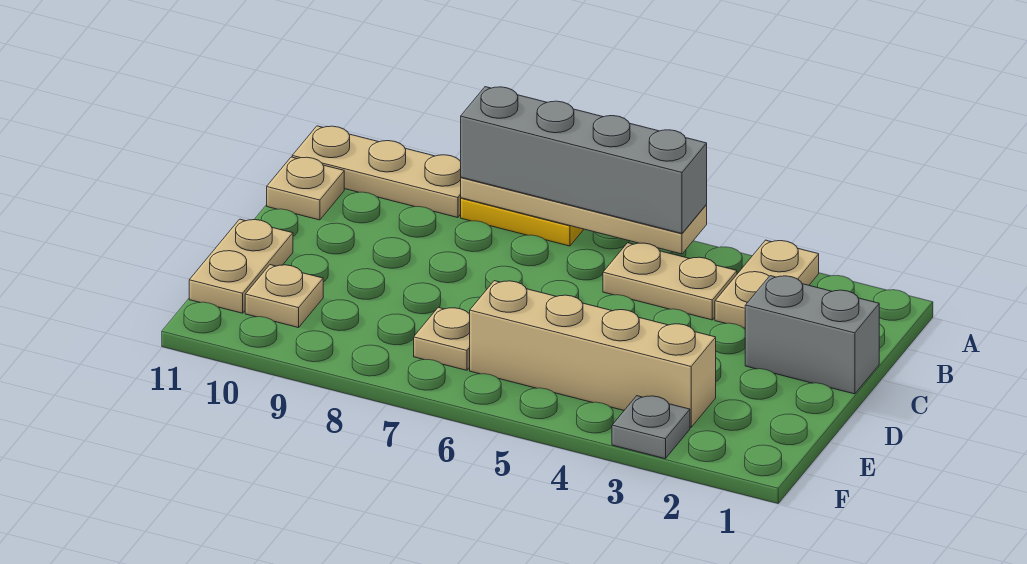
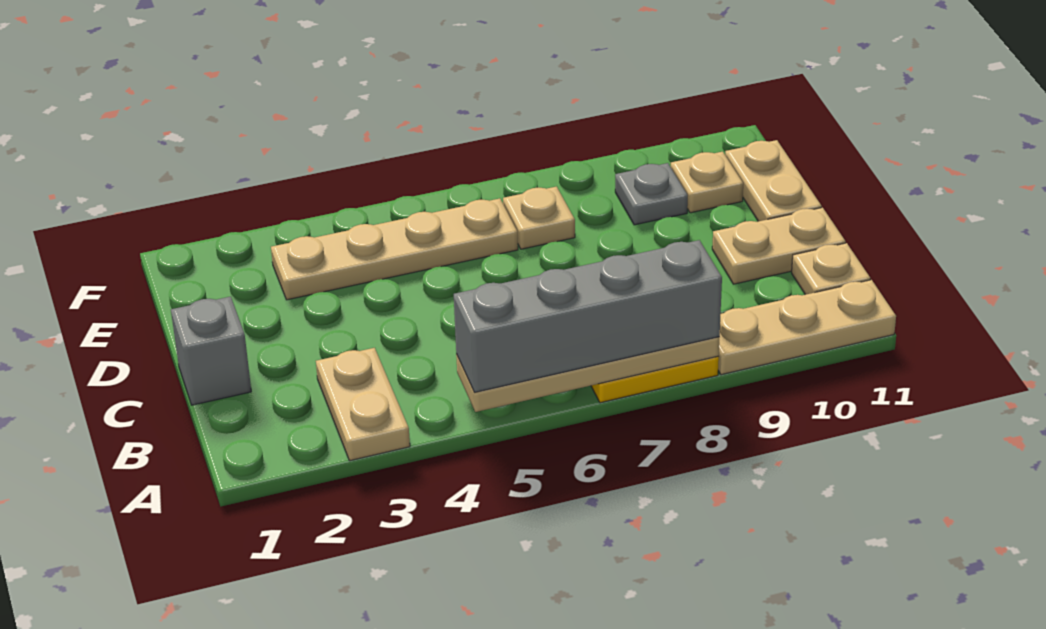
tan 1x2 plate [603,243,737,320] -> tan 1x2 plate moved to [712,208,846,284]
grey 1x2 brick [745,276,879,394] -> grey 1x1 brick [171,297,251,405]
tan 1x4 brick [470,281,716,427] -> tan 1x4 plate [271,198,518,300]
grey 1x1 plate [612,396,690,459] -> grey 1x1 plate moved to [615,163,688,225]

